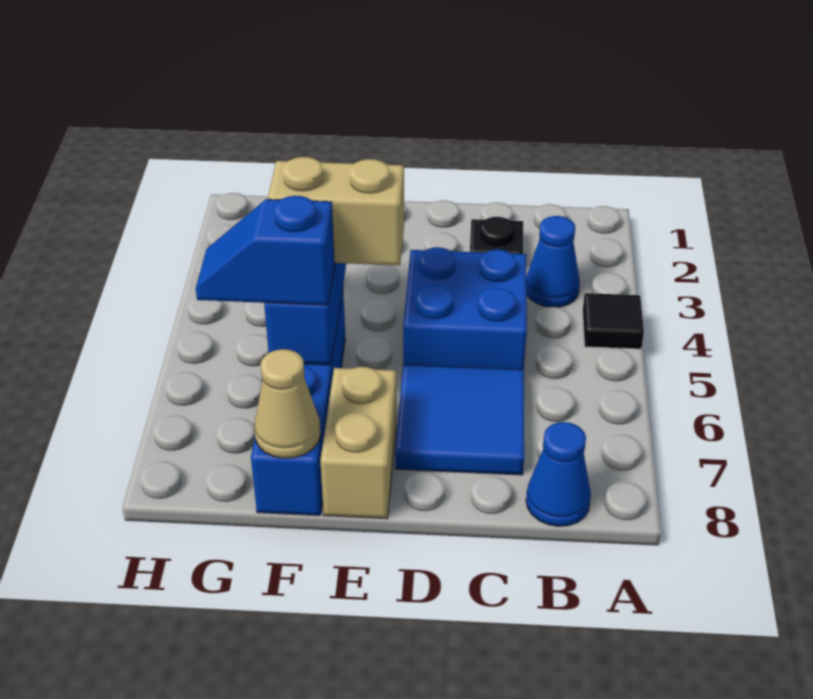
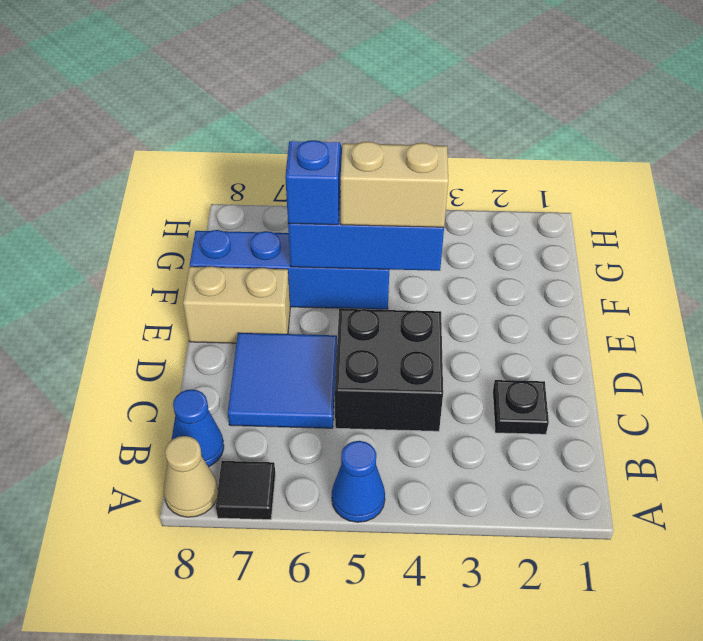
black 1x1 tile [583,293,644,349] -> black 1x1 tile moved to [216,461,275,520]
blue 1x1 cone [526,216,580,307] -> blue 1x1 cone moved to [332,441,385,522]
blue 2x2 brick [403,247,527,370] -> black 2x2 brick [335,309,443,431]
tan 1x2 brick [268,157,404,265] -> tan 1x2 brick turned to [340,141,448,227]
tan 1x1 cone [254,349,321,458] -> tan 1x1 cone moved to [164,436,218,517]

